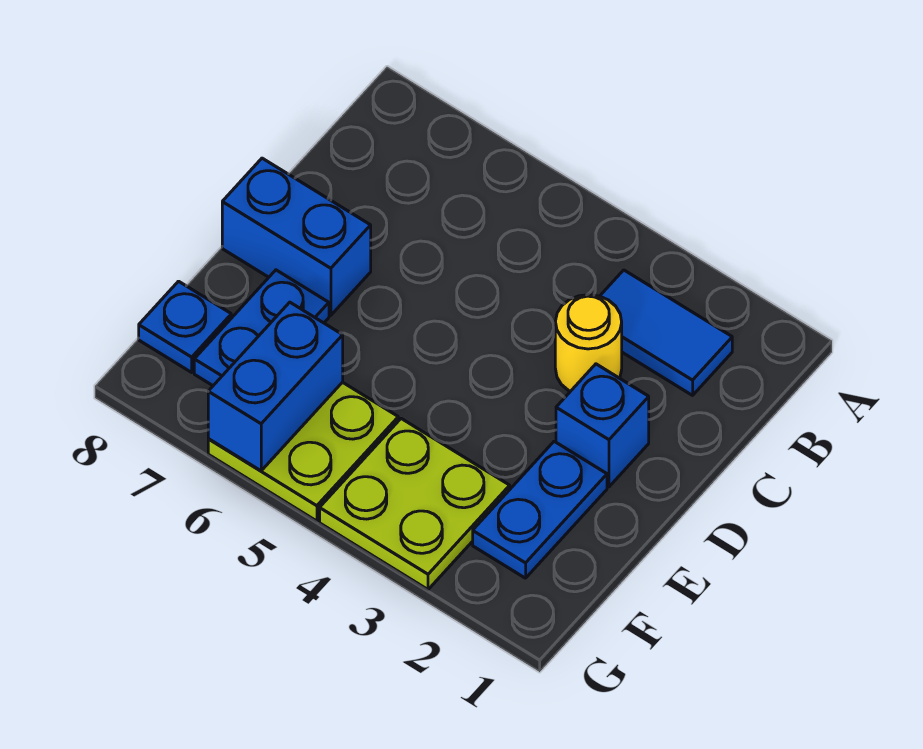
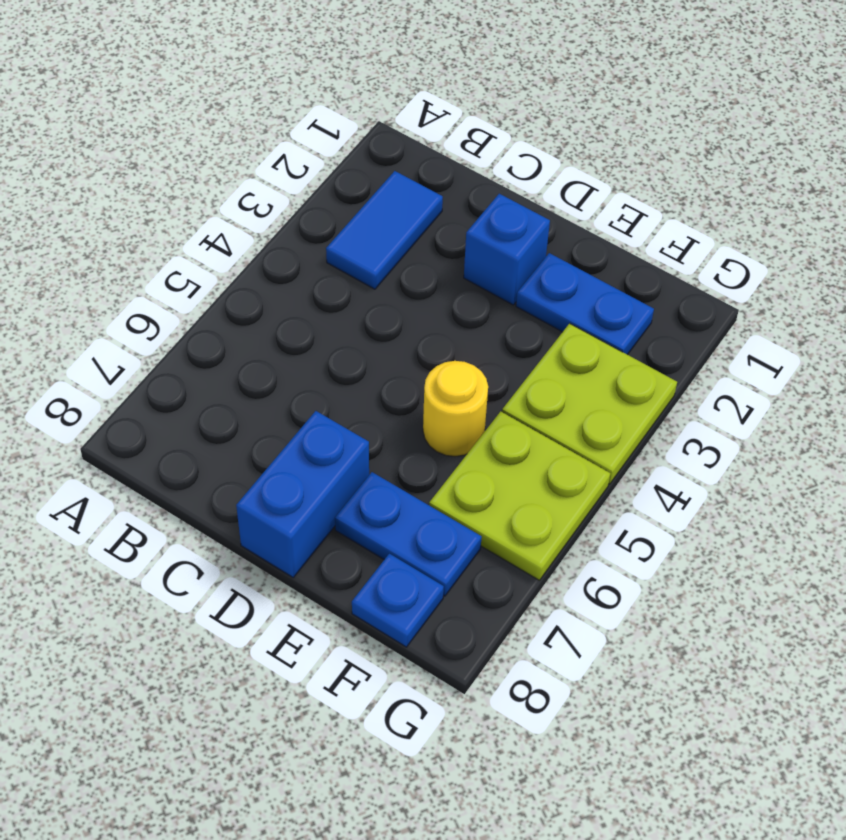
yellow 1x1 round brick [555,295,622,391] -> yellow 1x1 round brick moved to [423,361,488,457]
blue 1x2 brick [208,302,343,471] -> none

